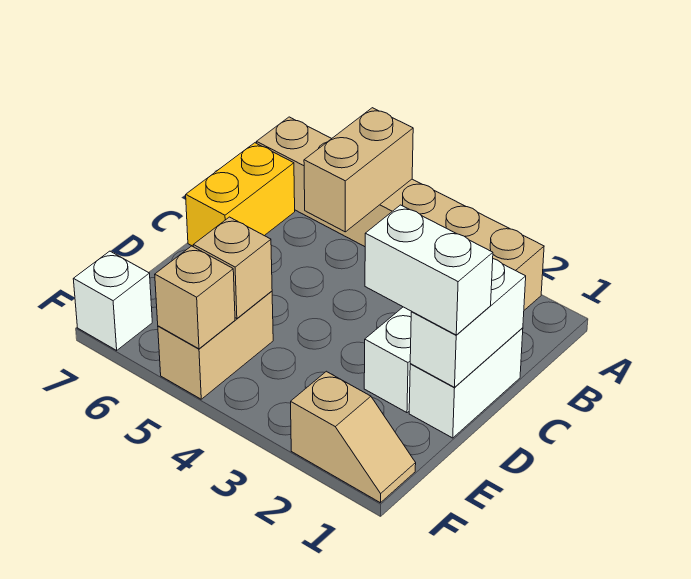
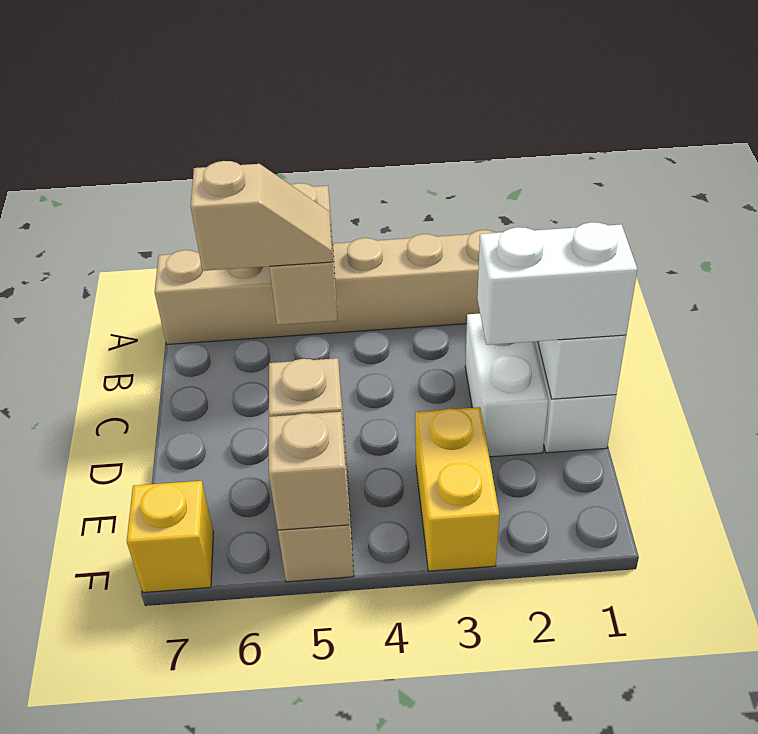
yellow 1x2 brick [186,143,295,246] -> yellow 1x2 brick moved to [415,407,499,571]
tan 1x2 slope [291,371,416,503] -> tan 1x2 slope moved to [190,161,333,271]
white 1x1 brick [73,251,152,350] -> yellow 1x1 brick [127,481,214,592]

